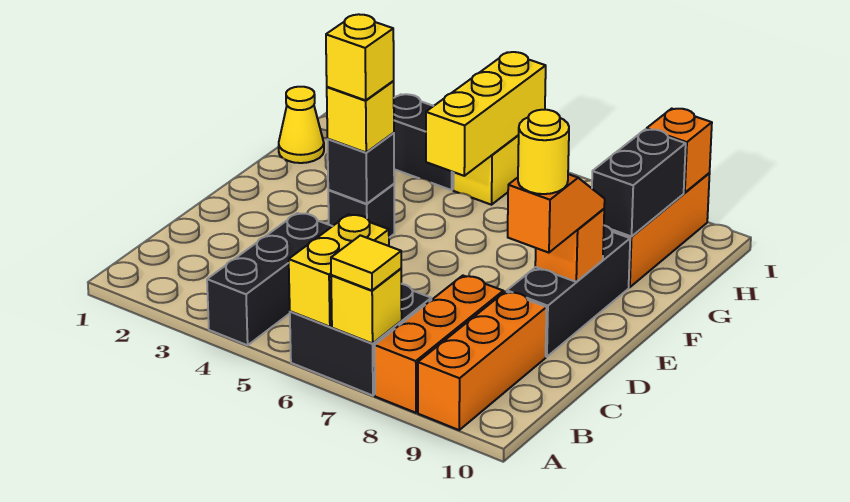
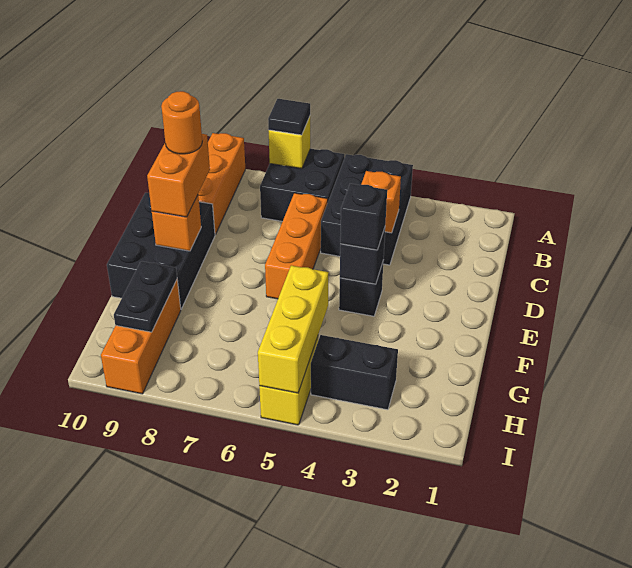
black 1x3 brick [207,213,332,345] -> black 2x3 brick [321,154,413,265]
yellow 1x2 brick [289,214,389,327] -> none
yellow 1x1 tile [331,235,401,290] -> black 1x1 tile [268,99,310,135]
orange 1x3 brick [375,276,503,413] -> orange 1x3 brick moved to [265,193,328,299]
black 1x3 brick [507,226,630,357] -> black 2x3 brick [107,193,215,309]
orange 1x2 slope [508,174,605,253] -> orange 1x2 brick [147,134,210,217]
yellow 1x1 round brick [518,110,569,194] -> orange 1x1 round brick [161,91,202,154]
yellow 1x1 brick [327,81,394,153] -> black 1x1 brick [340,184,387,250]
yellow 1x1 brick [326,14,394,100] -> none
yellow 1x1 cone [279,87,324,163] -> none
black 1x2 brick [592,129,686,237] -> black 1x2 plate [114,261,177,332]
orange 1x1 brick [646,109,712,193] -> orange 1x1 brick moved to [361,171,401,233]

